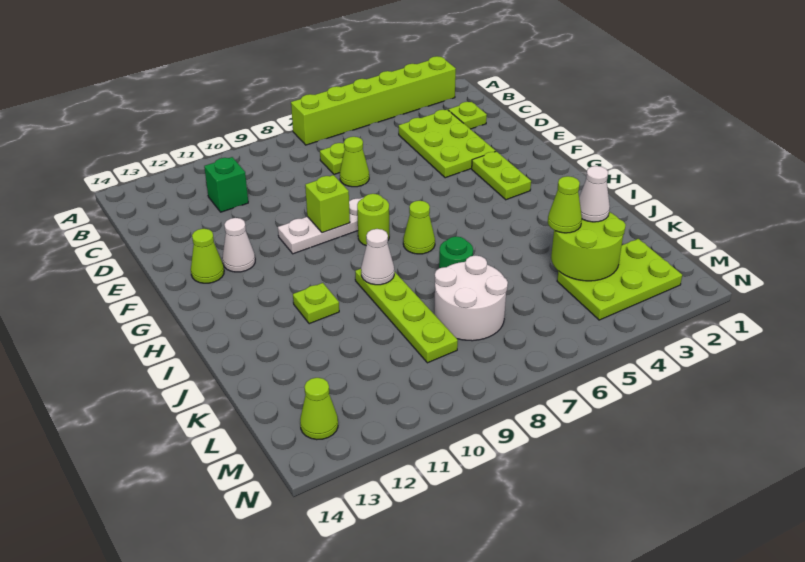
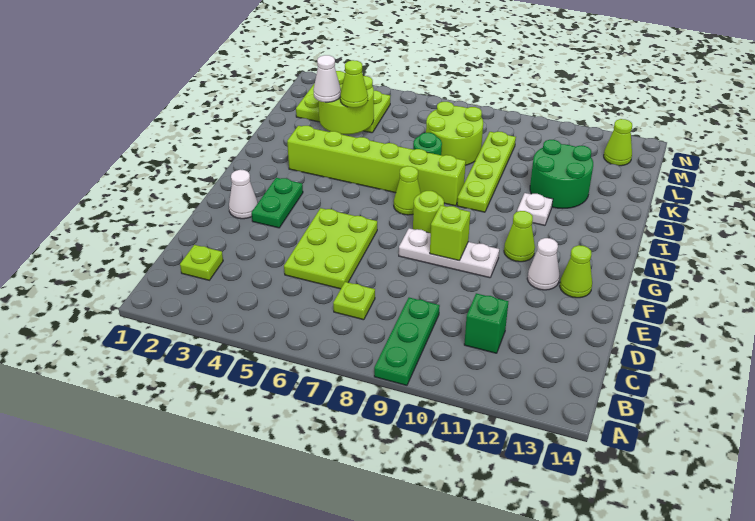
lime 1x6 brick [291,56,456,145] -> lime 1x6 brick moved to [287,126,466,206]
none -> green 1x3 plate [374,298,440,385]
lime 2x3 plate [399,110,496,178] -> lime 2x3 plate moved to [284,208,377,289]
lime 1x1 cone [340,137,369,187] -> lime 1x1 cone moved to [504,211,535,262]
lime 1x2 plate [472,151,531,200] -> green 1x2 plate [252,178,303,228]
white 1x1 cone [361,229,394,285] -> white 1x1 cone moved to [229,170,258,219]
lime 1x1 plate [293,283,339,324] -> white 1x1 plate [517,193,553,225]
none -> green 2x2 round brick [530,140,593,209]
white 2x2 round brick [434,255,508,341] -> lime 2x2 round brick [426,102,483,165]

